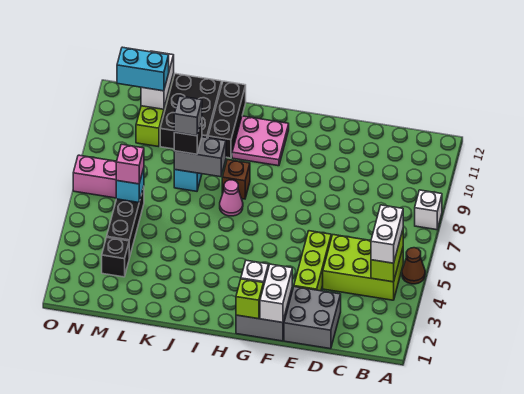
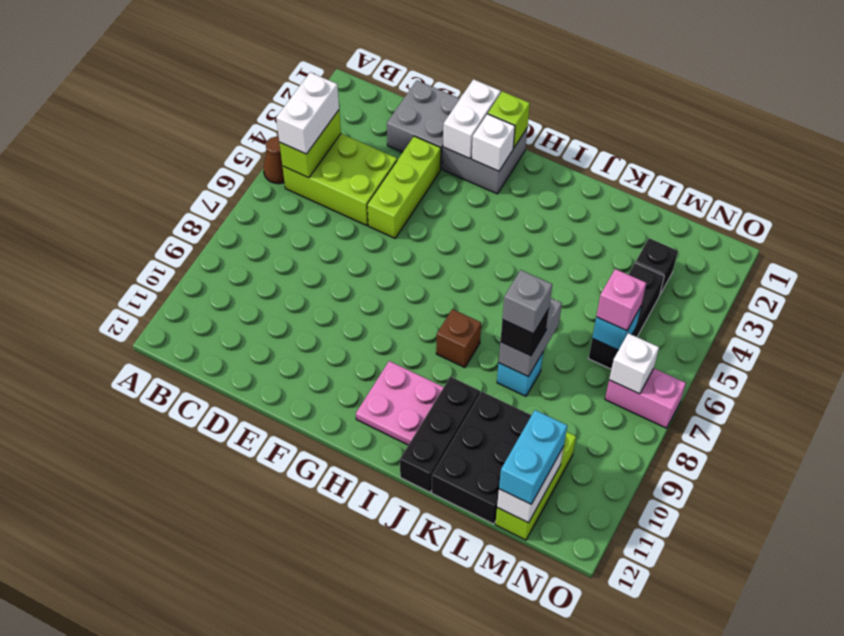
white 1x1 brick [415,190,442,230] -> white 1x1 brick moved to [609,333,659,394]
pink 1x1 cone [220,180,243,216] -> none
grey 1x2 brick [174,137,226,177] -> grey 1x2 brick turned to [499,298,562,377]
cyan 1x2 brick [117,47,169,91] -> cyan 1x2 brick turned to [499,410,567,504]

